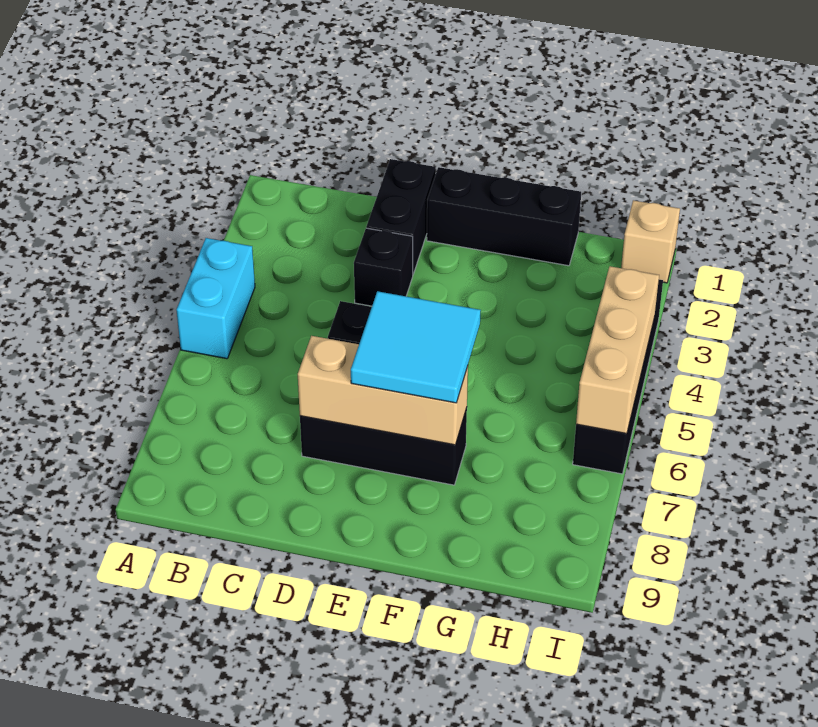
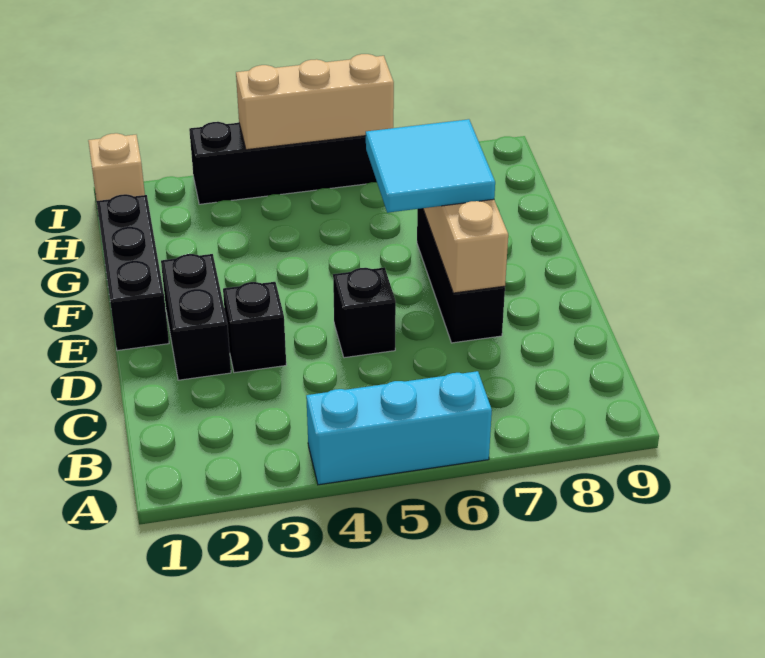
cyan 1x2 brick [177,238,255,359] -> cyan 1x3 brick [306,371,492,485]
black 1x2 brick [366,159,436,274] -> black 1x2 brick turned to [161,254,231,380]

